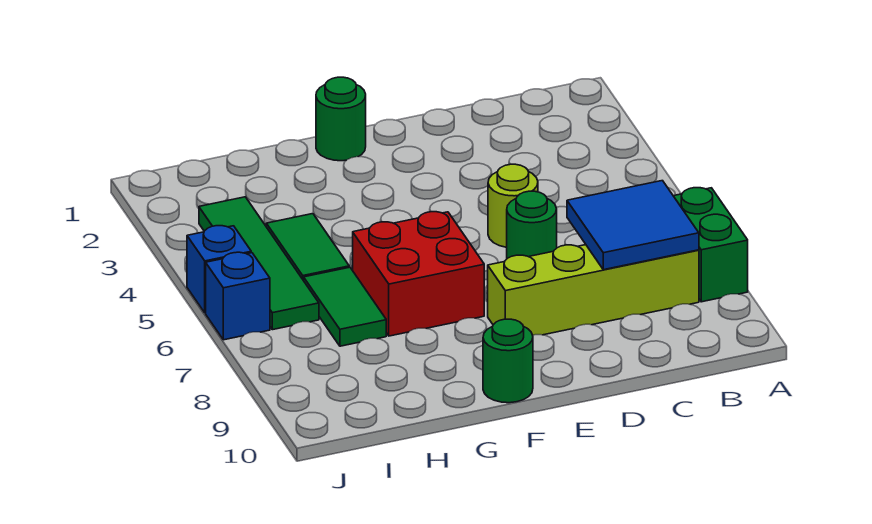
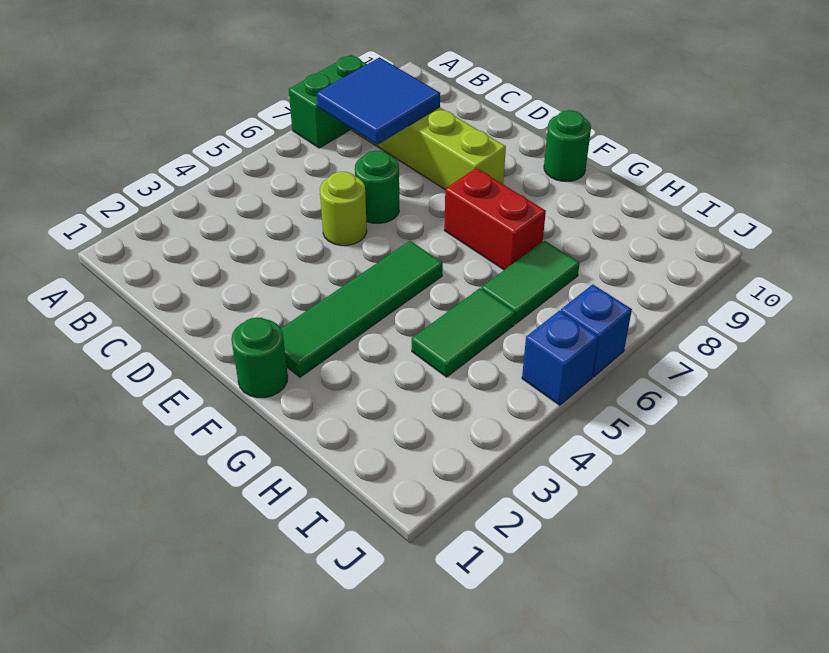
red 2x2 brick [353,212,484,336] -> red 1x2 brick [444,168,546,270]
green 1x4 tile [199,197,319,330] -> green 1x4 tile moved to [281,241,443,377]

